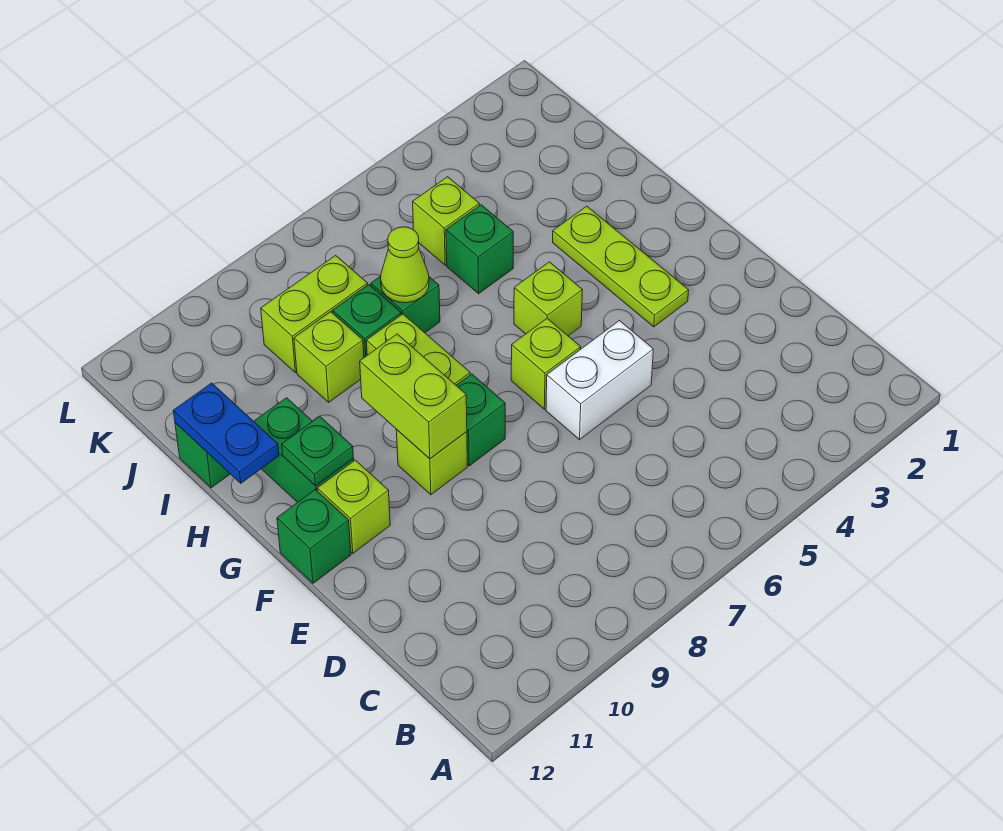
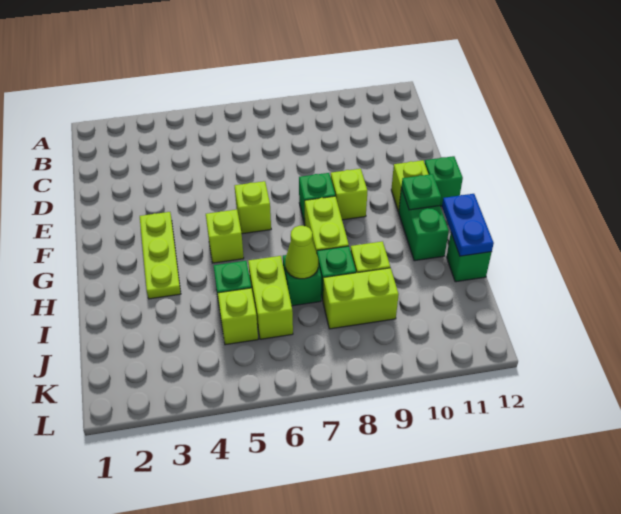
white 1x2 brick [546,321,653,440] -> none
lime 1x2 brick [360,334,467,459] -> lime 1x2 brick moved to [248,256,293,339]

